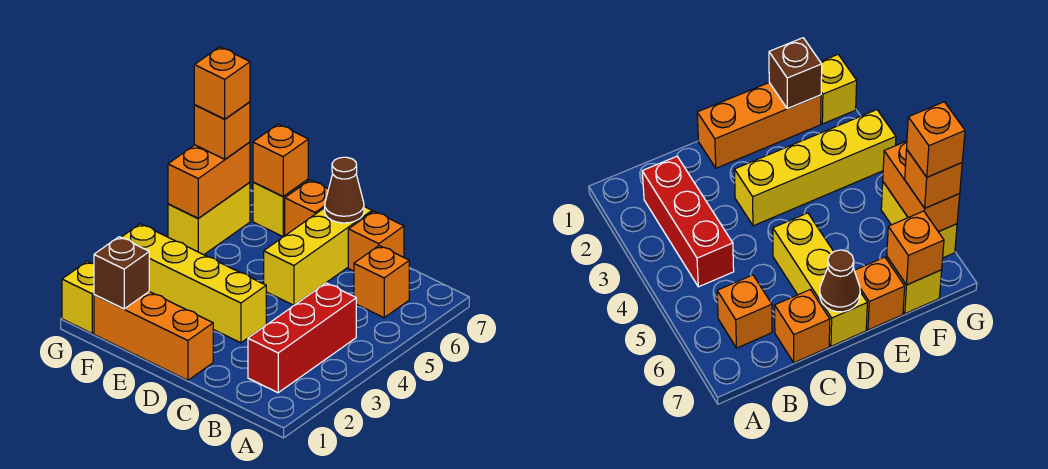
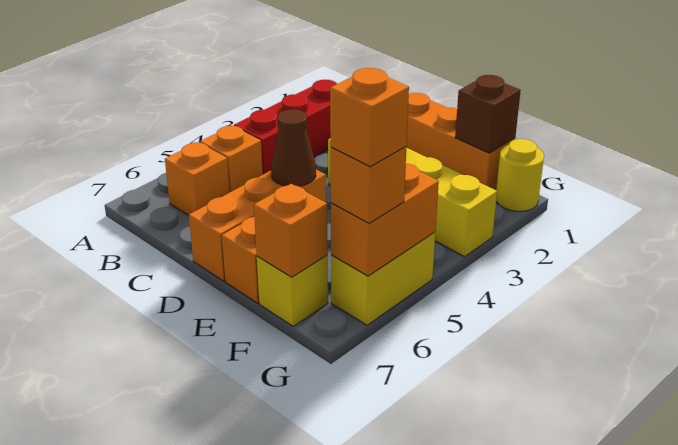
orange 1x1 brick [348,211,404,271] -> orange 1x1 brick moved to [200,126,263,192]
yellow 1x3 brick [264,207,372,305] -> orange 1x3 brick [189,170,326,281]
brown 1x1 cone [325,157,364,223] -> brown 1x1 cone moved to [271,109,316,186]
yellow 1x1 brick [62,261,94,333] -> yellow 1x1 round brick [496,139,544,211]

